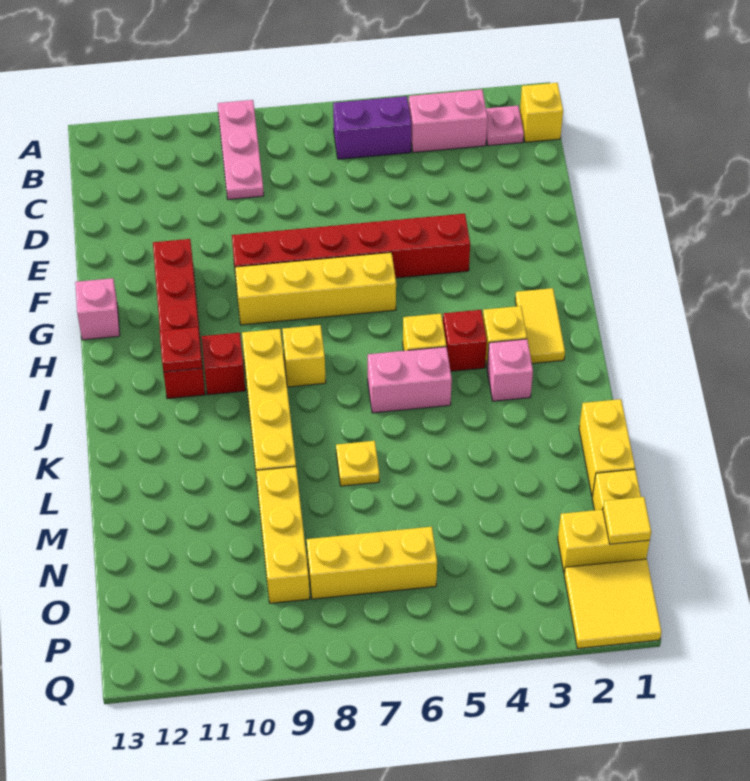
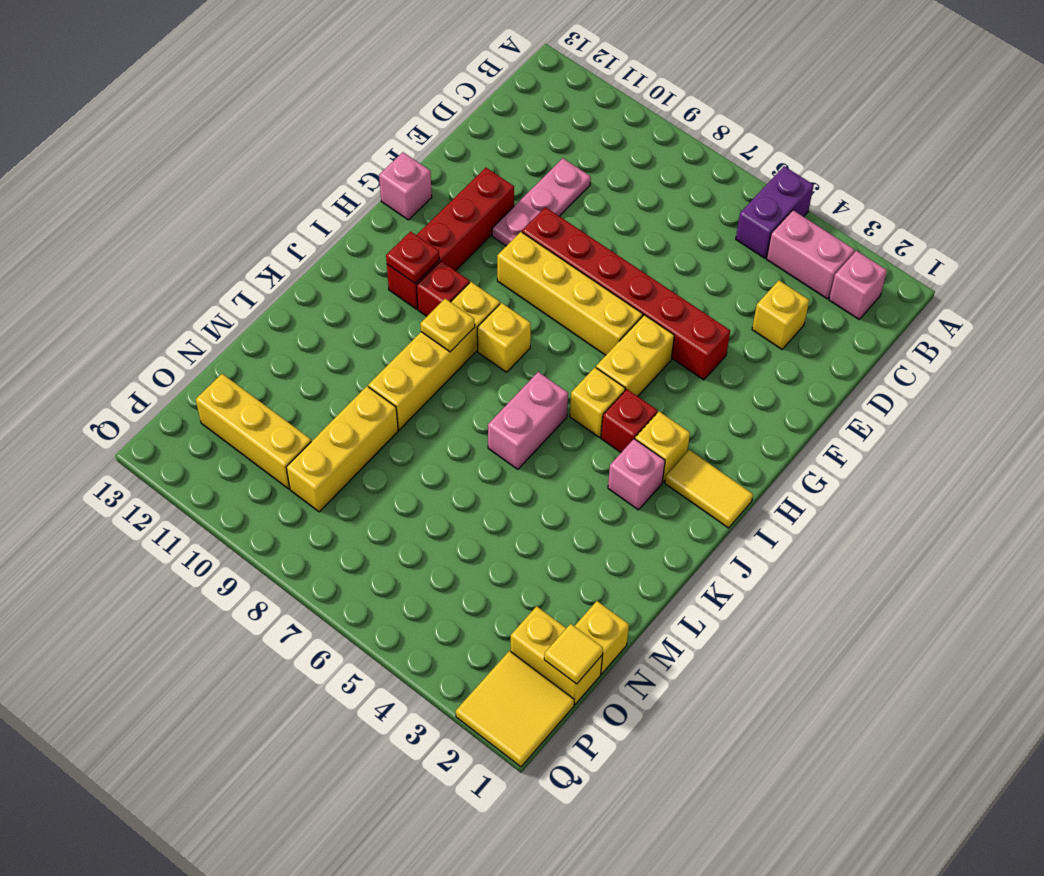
pink 1x3 plate [218,100,264,200] -> pink 1x3 plate moved to [492,158,591,246]
yellow 1x1 brick [520,83,563,142] -> yellow 1x1 brick moved to [752,280,809,349]
pink 1x1 plate [486,106,524,146] -> pink 1x1 brick [829,251,887,319]
purple 1x2 brick [333,96,411,159] -> purple 1x2 brick turned to [736,166,814,258]
yellow 1x2 tile [515,288,565,363] -> yellow 1x2 tile turned to [665,450,753,528]
pink 1x2 brick [368,347,452,413] -> pink 1x2 brick turned to [488,372,568,469]
yellow 1x2 brick [579,399,635,497] -> yellow 1x2 brick moved to [596,315,674,396]
yellow 1x1 plate [336,441,379,486] -> yellow 1x1 plate moved to [420,299,475,352]
yellow 1x3 brick [307,527,437,599] -> yellow 1x3 brick moved to [196,374,311,489]

